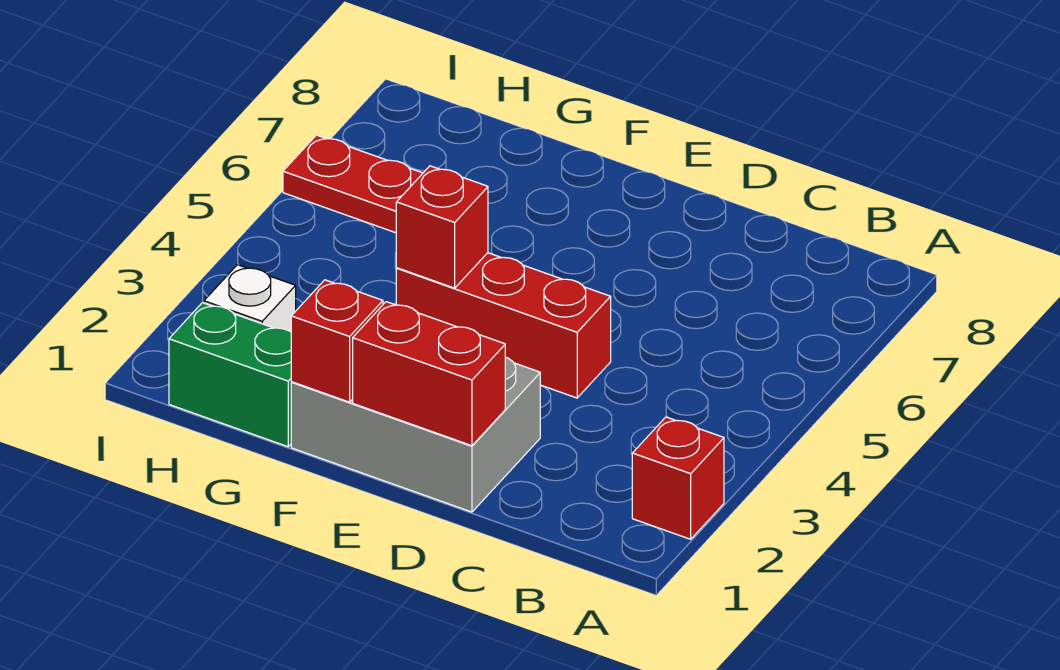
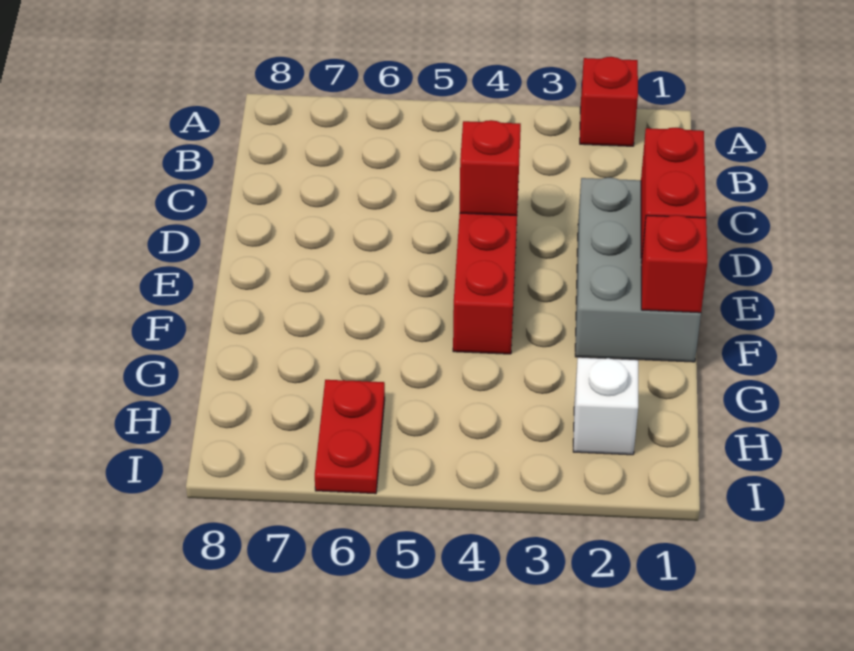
red 1x1 brick [396,166,488,288] -> red 1x1 brick moved to [460,120,521,215]
green 1x2 brick [169,303,291,447] -> none

